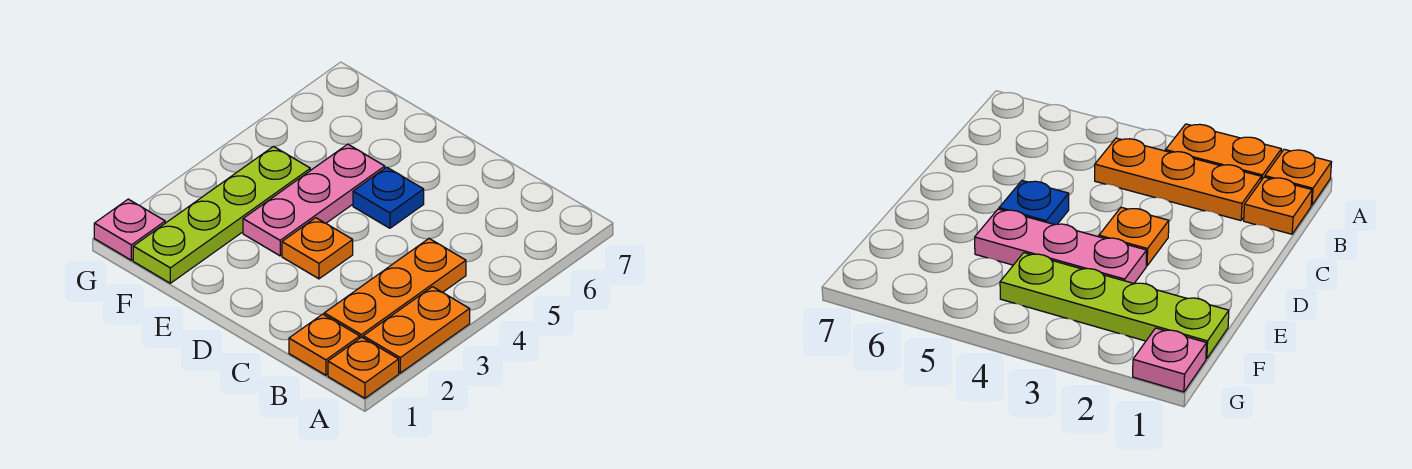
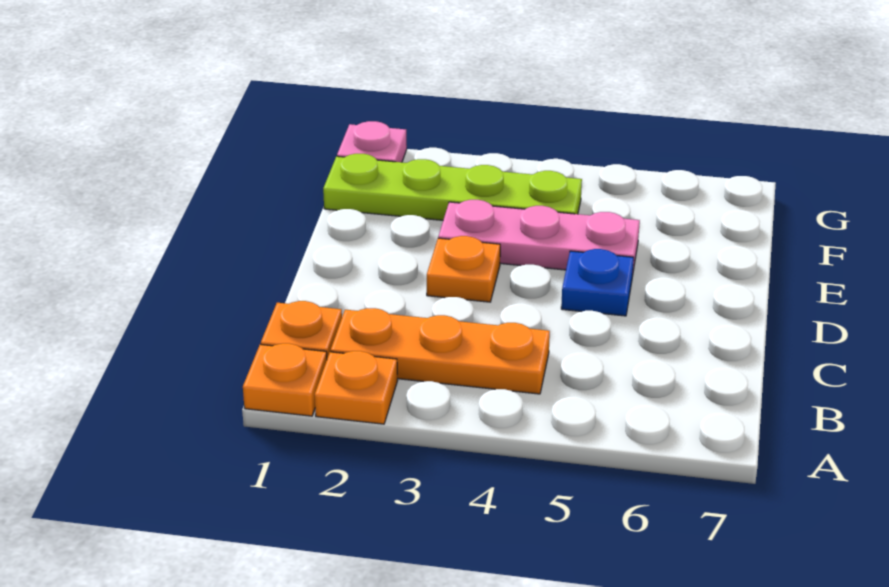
orange 1x2 plate [363,287,470,373] -> orange 1x1 plate [315,351,397,424]

